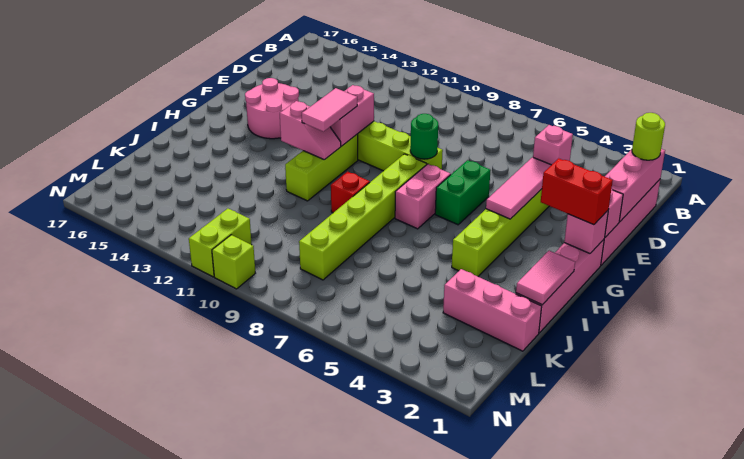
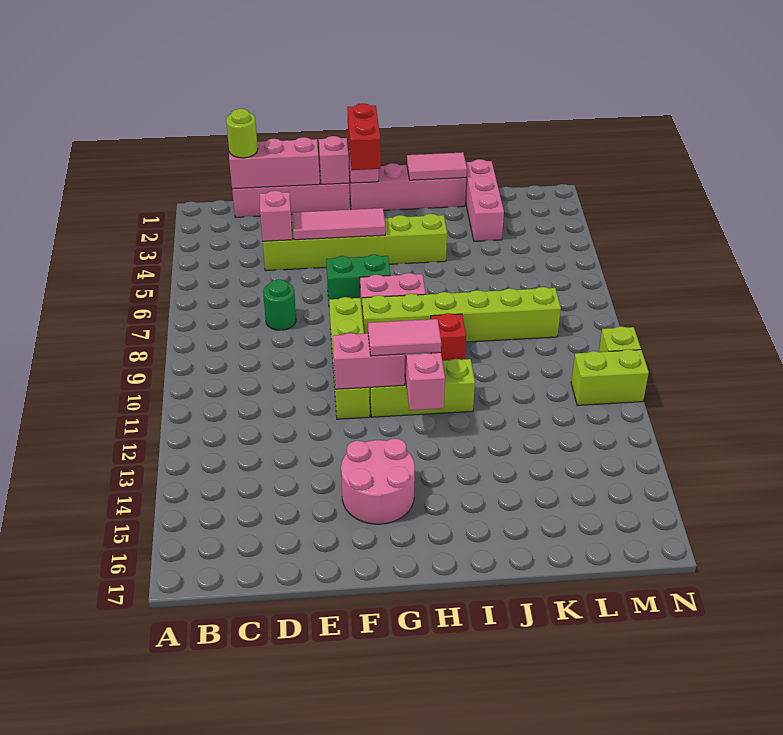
green 1x1 round brick [410,114,438,159] -> green 1x1 round brick moved to [263,280,296,330]

